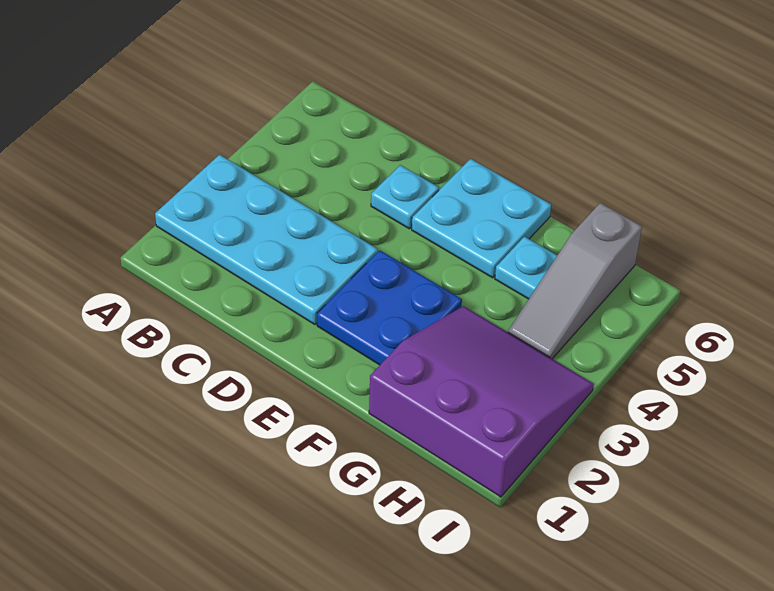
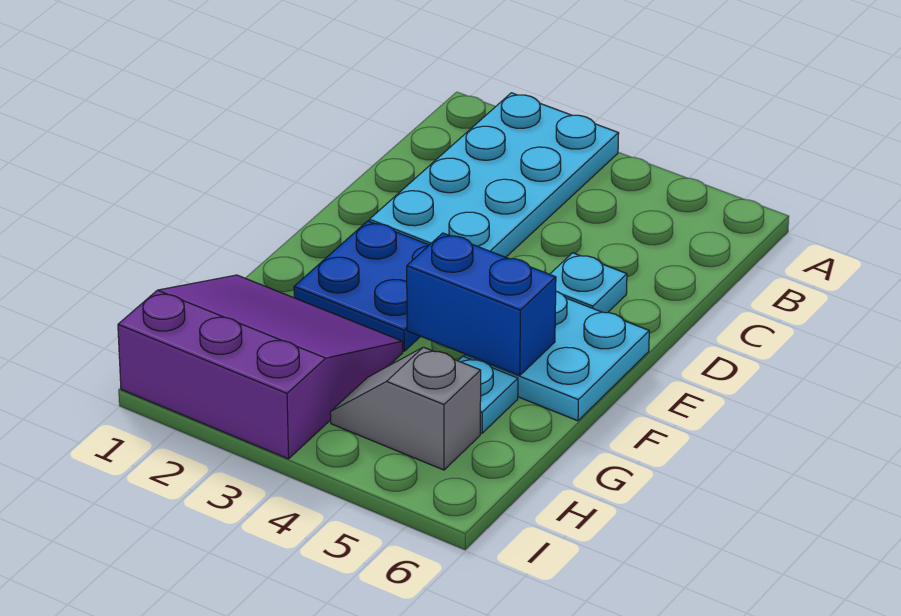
none -> blue 1x2 brick [407,233,556,376]
purple 3x3 slope [369,306,594,497] -> purple 3x3 slope turned to [118,275,403,459]
grey 1x3 slope [508,203,642,359] -> grey 1x2 slope [330,347,481,470]

